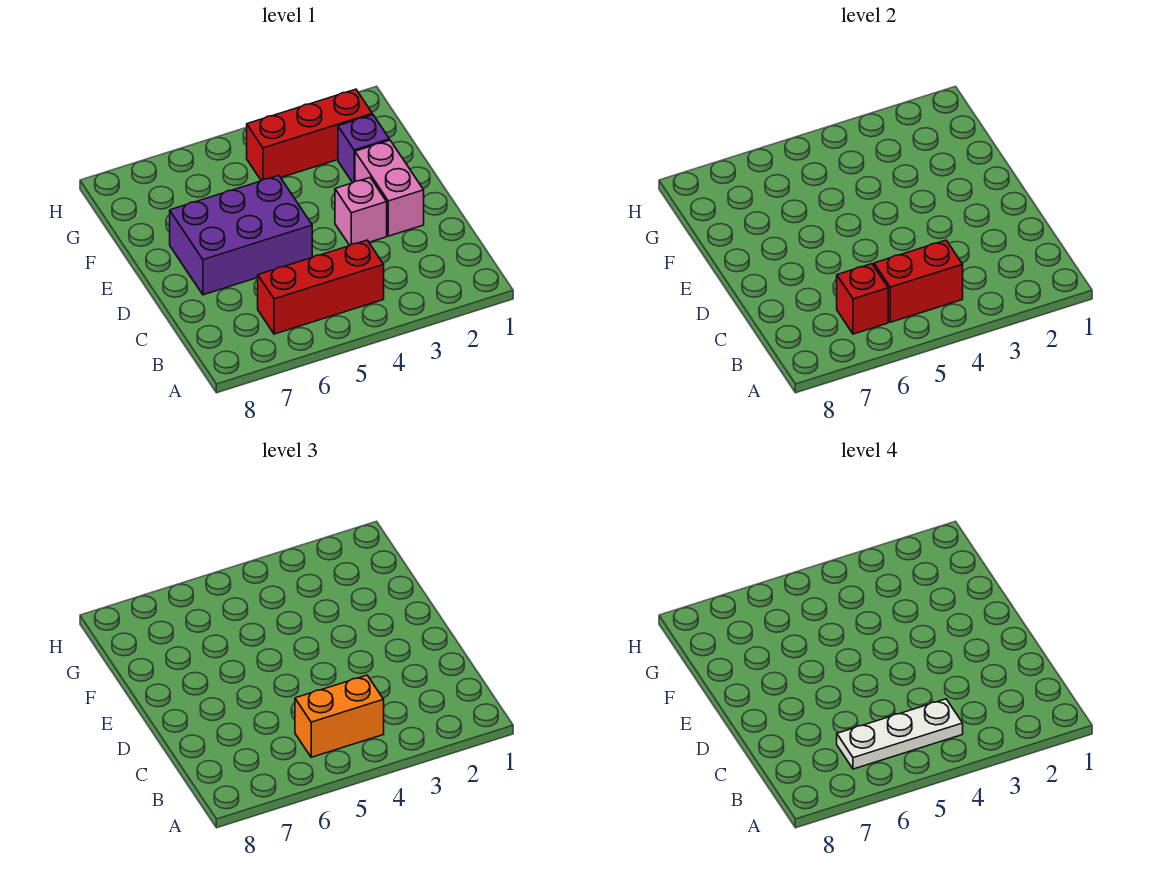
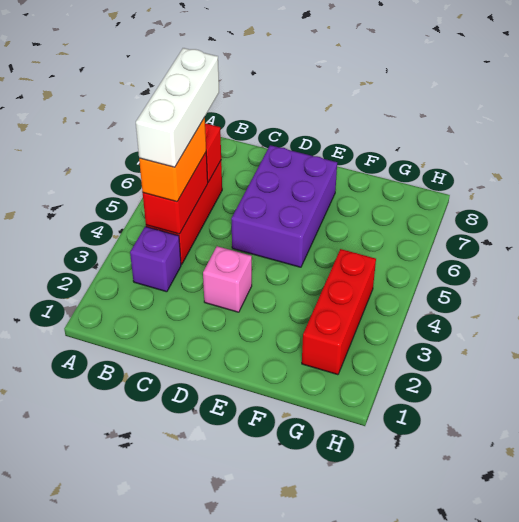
white 1x3 plate [837,699,963,769] -> white 1x3 brick [136,48,219,167]
pink 1x2 brick [355,140,424,236] -> none
purple 1x1 brick [338,115,390,183] -> purple 1x1 brick moved to [130,227,181,292]

